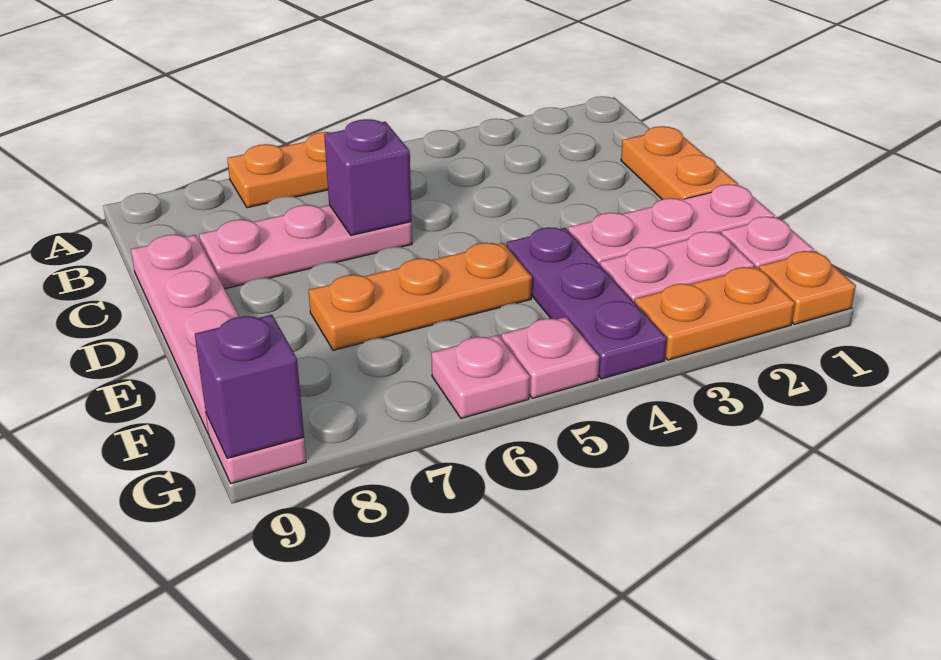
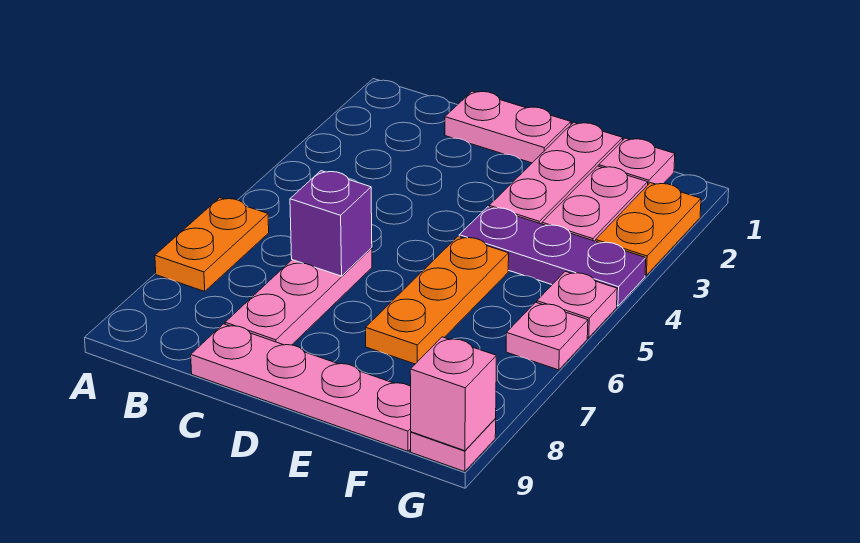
orange 1x2 plate [621,126,738,200] -> pink 1x2 plate [445,91,571,163]
orange 1x1 plate [759,251,856,324] -> none
purple 1x1 brick [195,315,304,458] -> pink 1x1 brick [410,337,496,451]

